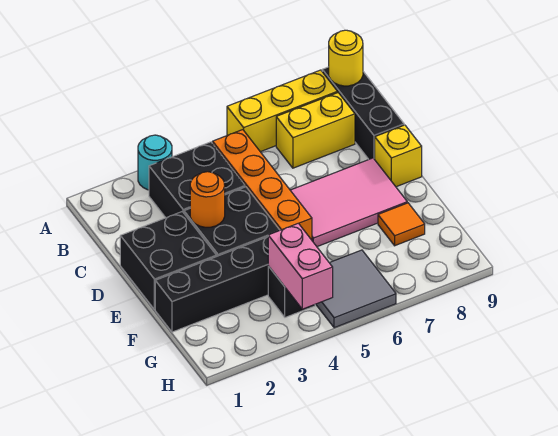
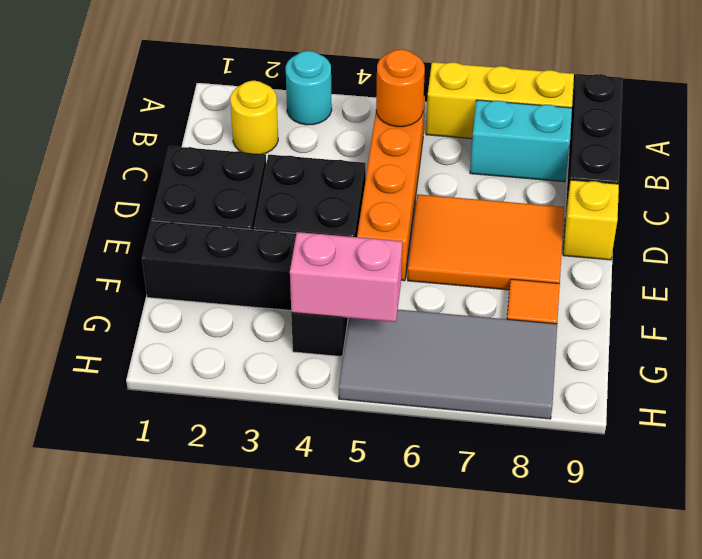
yellow 1x1 round brick [329,30,363,86] -> yellow 1x1 round brick moved to [230,81,278,154]
black 2x2 brick [149,142,245,218] -> none
yellow 1x2 brick [276,93,355,168] -> cyan 1x2 brick [470,100,572,182]
orange 1x1 round brick [190,172,225,227] -> orange 1x1 round brick moved to [376,49,425,127]
pink 2x3 tile [290,158,407,247] -> orange 2x3 tile [408,194,564,290]
pink 1x2 brick [268,223,333,309] -> pink 1x2 brick turned to [290,232,402,322]
grey 2x2 tile [316,250,396,328] -> grey 2x4 tile [339,310,557,419]

